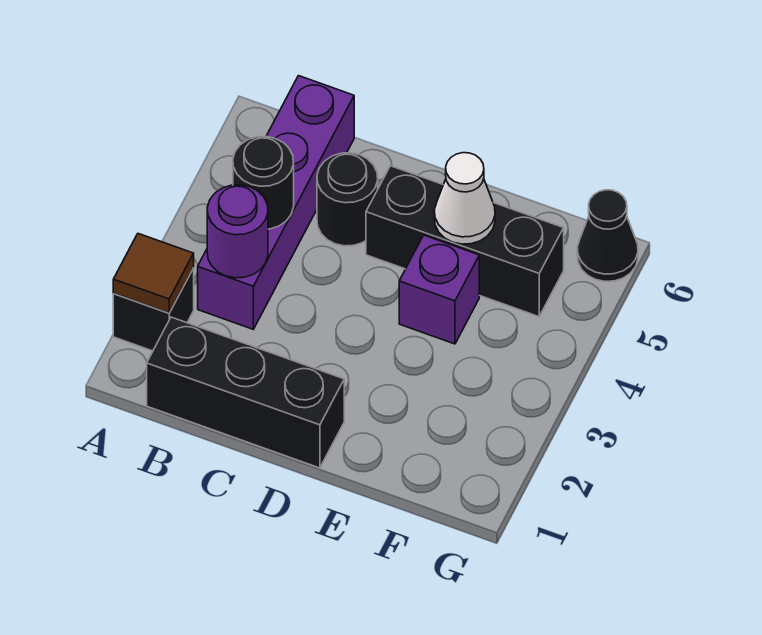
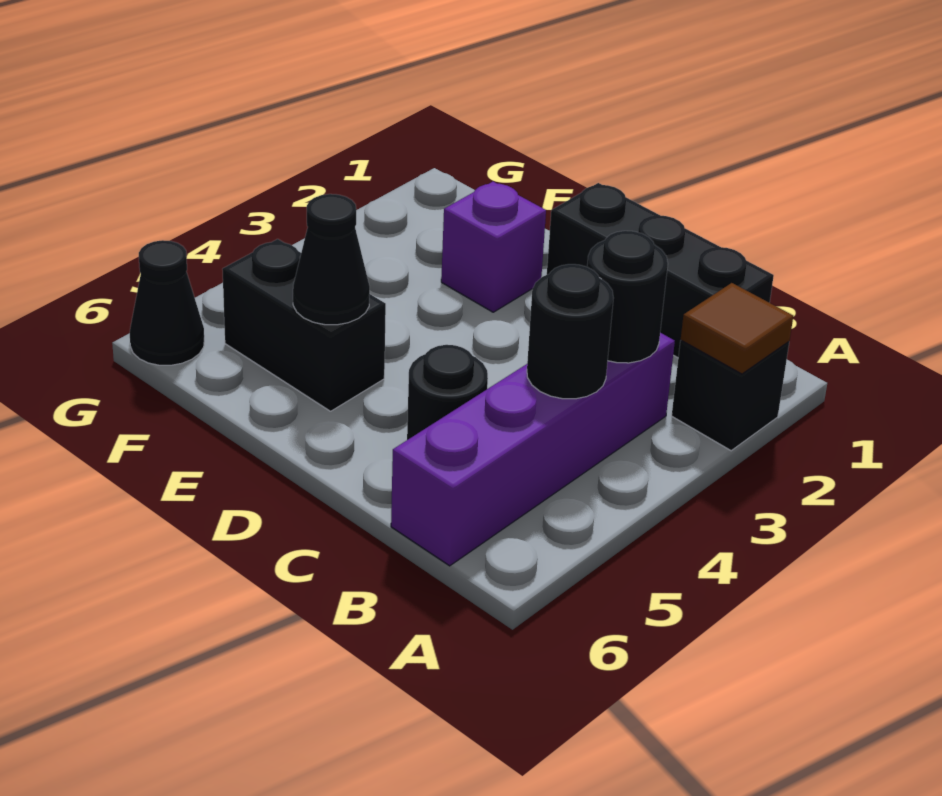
purple 1x1 round brick [207,185,268,278] -> black 1x1 round brick [587,231,668,363]
black 1x3 brick [366,166,564,317] -> black 1x2 brick [222,239,386,411]
purple 1x1 brick [399,235,479,344] -> purple 1x1 brick moved to [441,182,546,312]
white 1x1 cone [434,153,495,244] -> black 1x1 cone [293,194,370,325]

